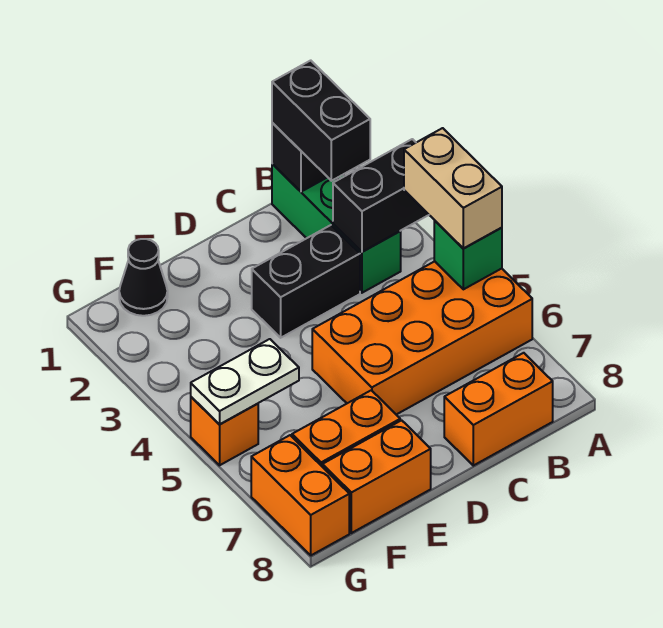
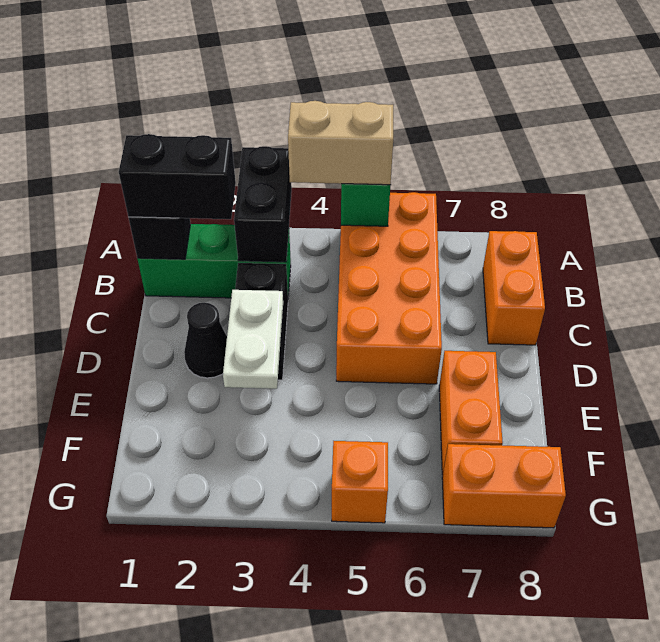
orange 1x2 brick [322,420,431,533] -> none
black 1x1 cone [119,239,168,316] -> black 1x1 cone moved to [184,302,227,378]
white 1x2 plate [191,339,299,425] -> white 1x2 plate moved to [223,290,283,389]

